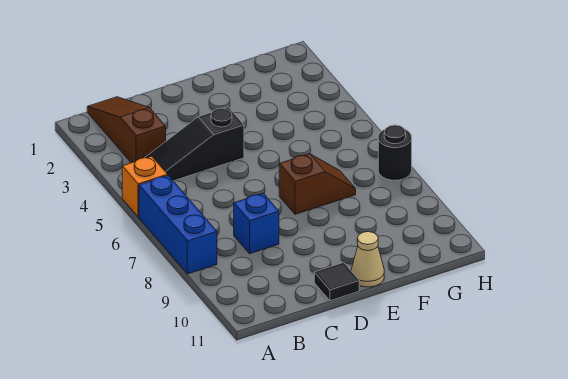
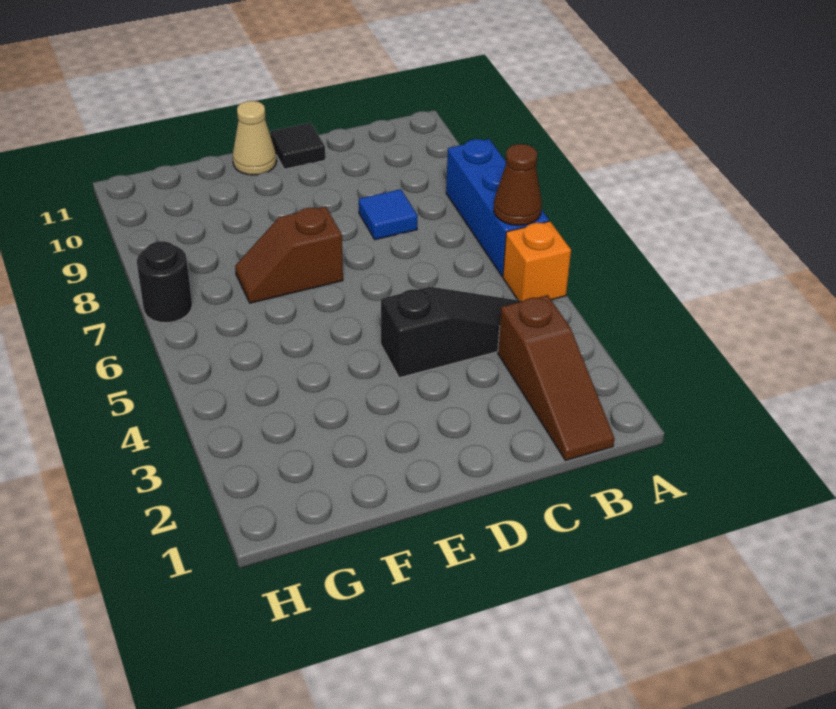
none -> brown 1x1 cone [494,144,542,225]
blue 1x1 brick [234,193,279,254] -> blue 1x1 tile [359,189,418,240]

